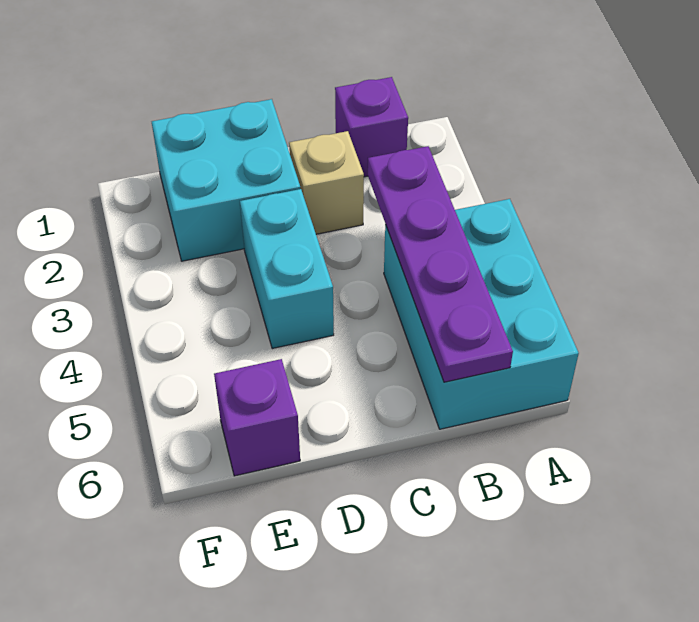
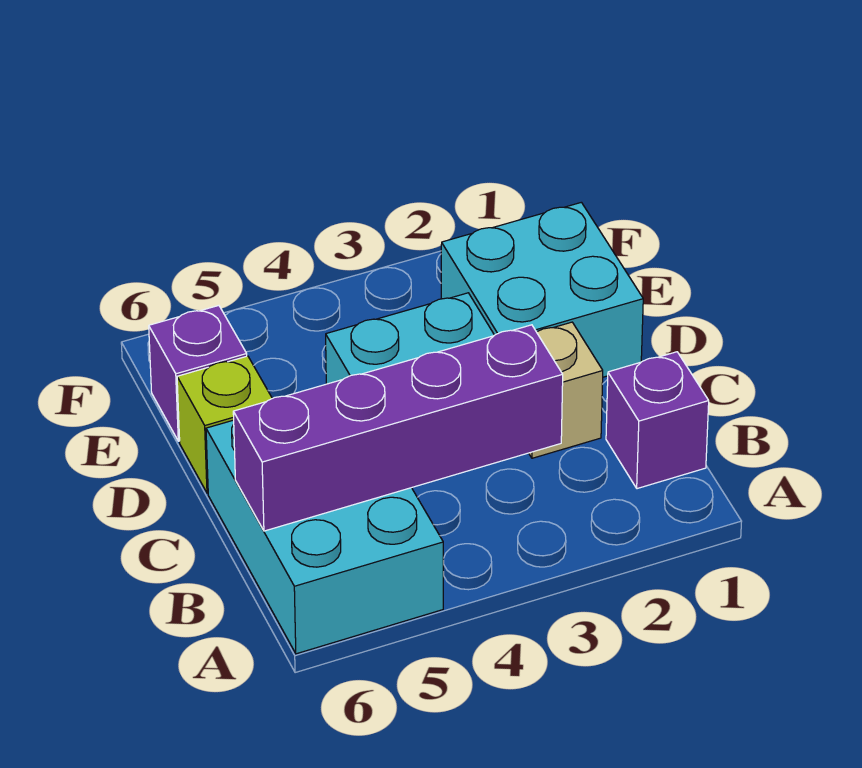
cyan 2x3 brick [384,199,579,429] -> cyan 2x3 brick turned to [206,420,443,654]
purple 1x4 plate [368,146,513,382] -> purple 1x4 brick [233,325,563,531]
none -> lime 1x1 brick [177,356,272,493]

